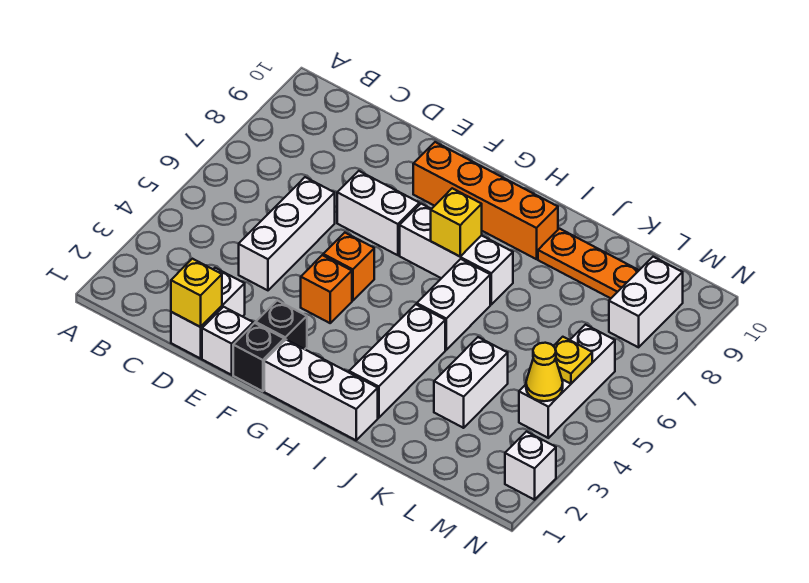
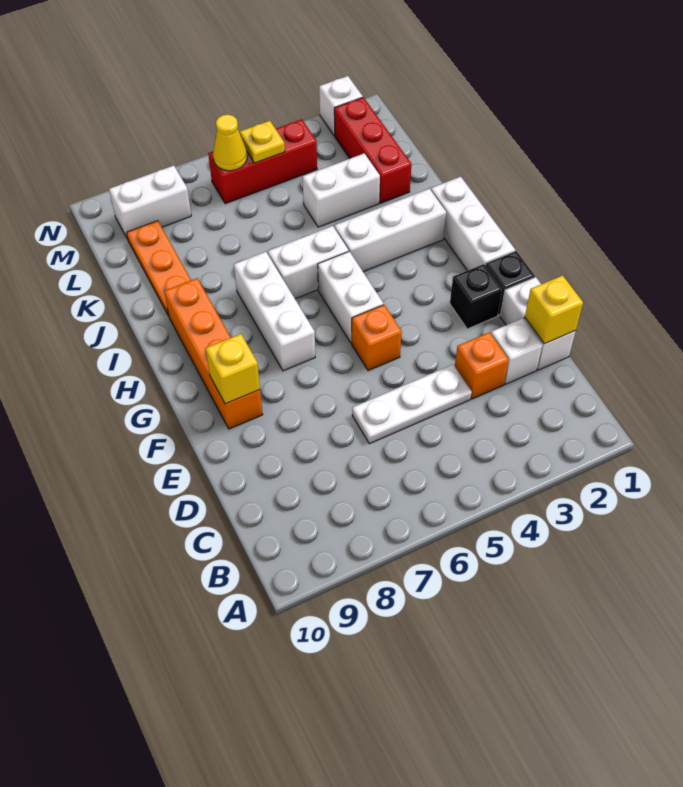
white 1x3 brick [239,177,335,290] -> white 1x3 plate [352,364,472,444]
white 1x2 brick [337,171,419,255] -> white 1x2 brick moved to [318,251,384,343]
orange 1x1 brick [301,255,352,323] -> orange 1x1 brick moved to [455,332,509,399]
yellow 1x1 brick [431,188,482,256] -> yellow 1x1 brick moved to [206,334,260,404]
none -> red 1x3 brick [334,97,412,203]
white 1x3 brick [519,325,615,438] -> red 1x3 brick [208,119,317,204]
yellow 1x1 cone [526,343,563,401] -> yellow 1x1 cone moved to [213,114,247,171]

